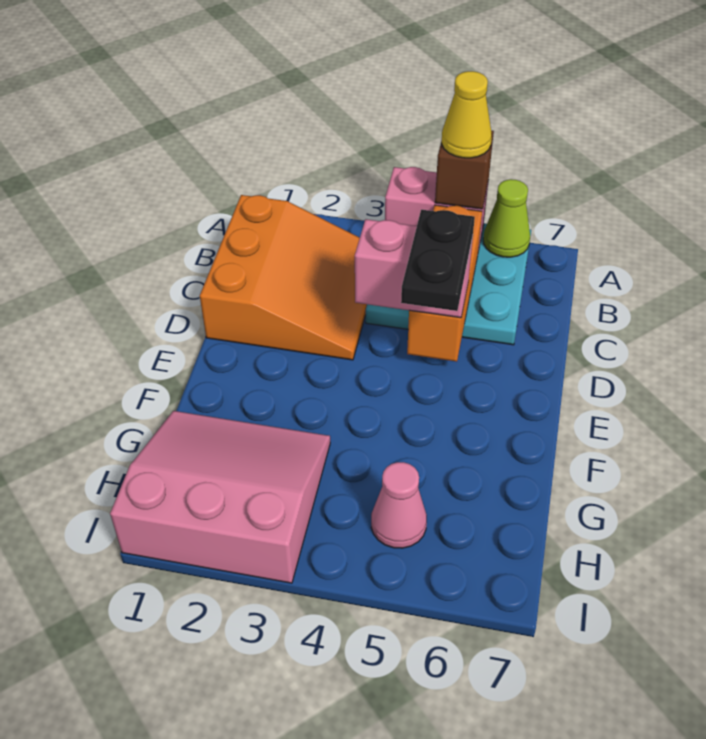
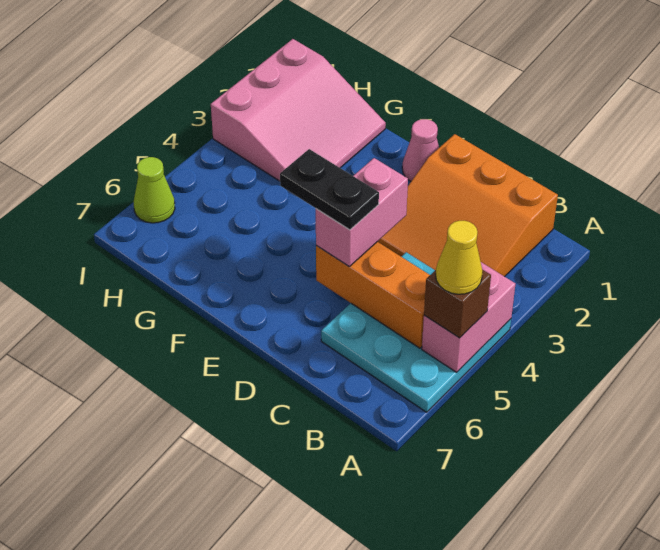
lime 1x1 cone [483,179,530,257] -> lime 1x1 cone moved to [134,157,175,223]
pink 1x1 cone [371,462,427,548] -> pink 1x1 cone moved to [402,119,439,181]

